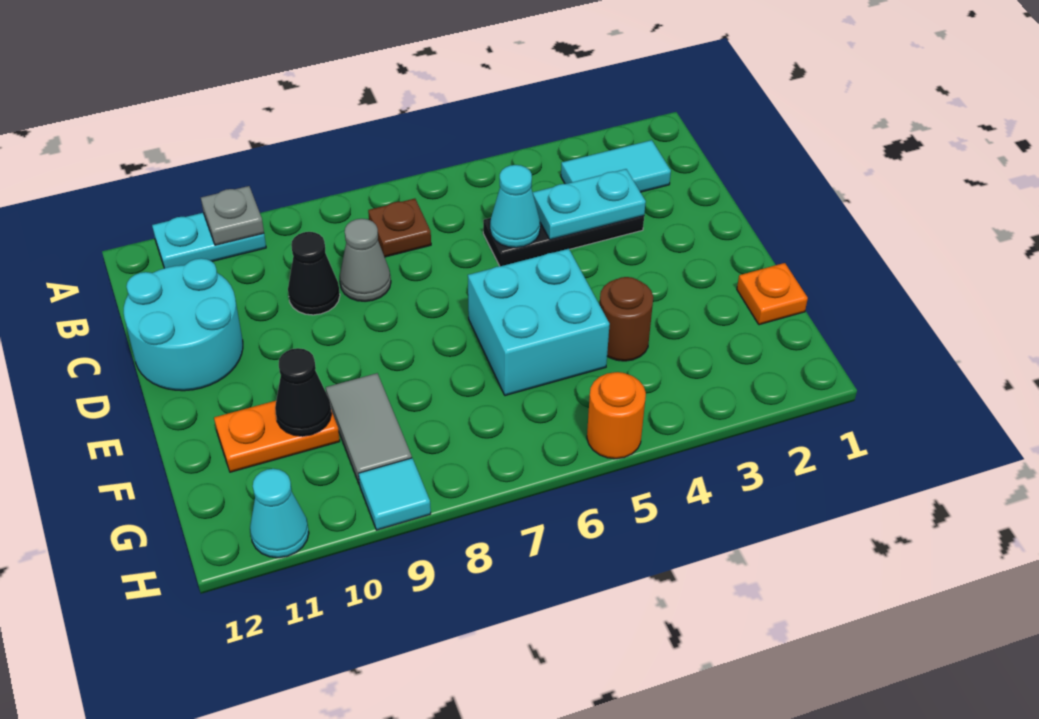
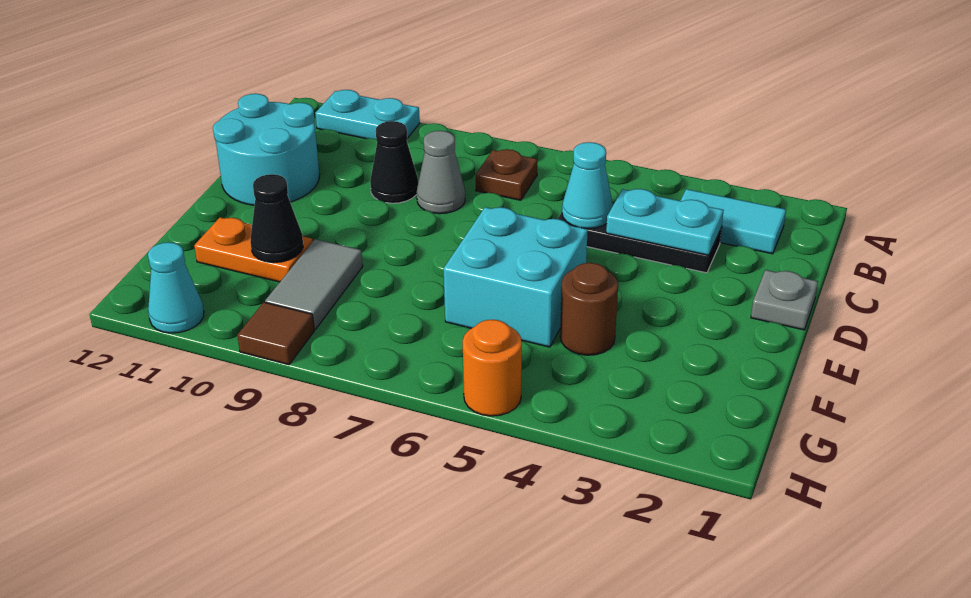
grey 1x1 plate [201,186,264,245] -> grey 1x1 plate moved to [751,270,818,330]
orange 1x1 plate [737,263,808,325] -> none
cyan 1x1 tile [359,458,431,530] -> brown 1x1 tile [237,302,314,365]

